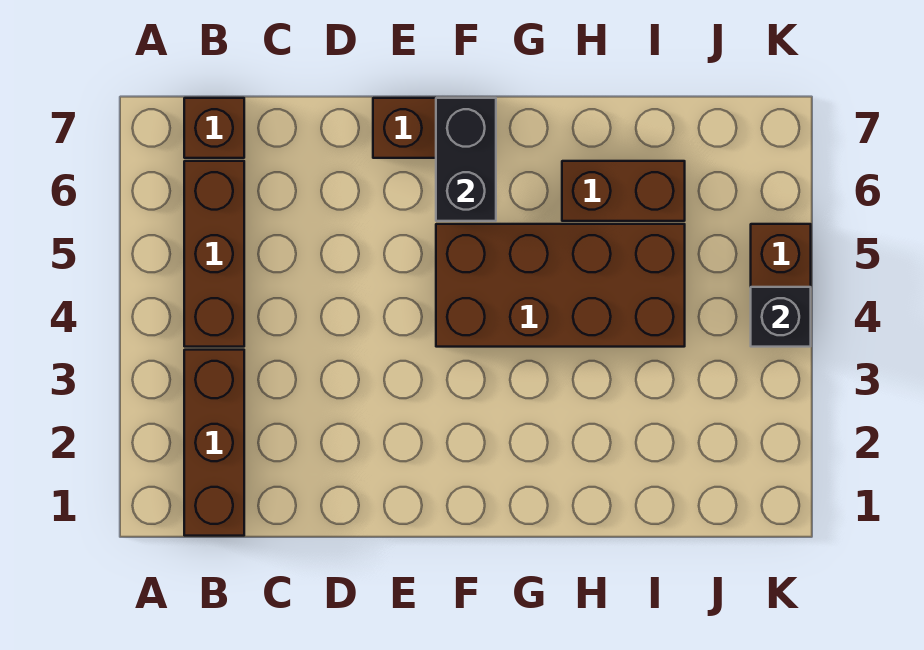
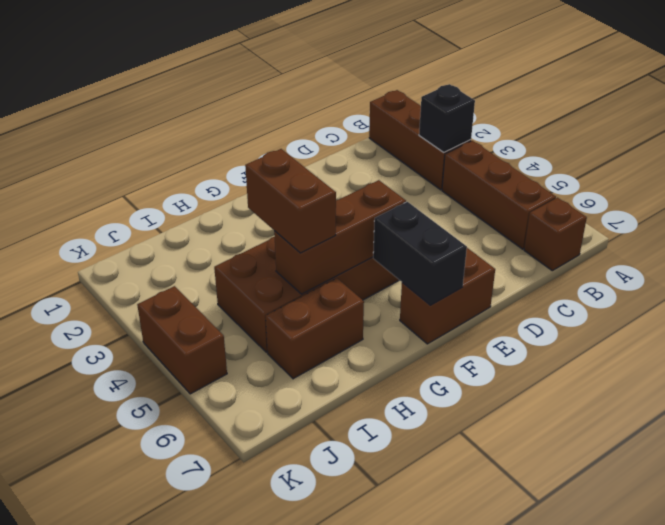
none -> brown 1x3 brick [274,180,406,294]
none -> brown 1x2 brick [245,149,336,253]
black 1x1 brick [751,287,811,347] -> black 1x1 brick moved to [419,84,475,152]

